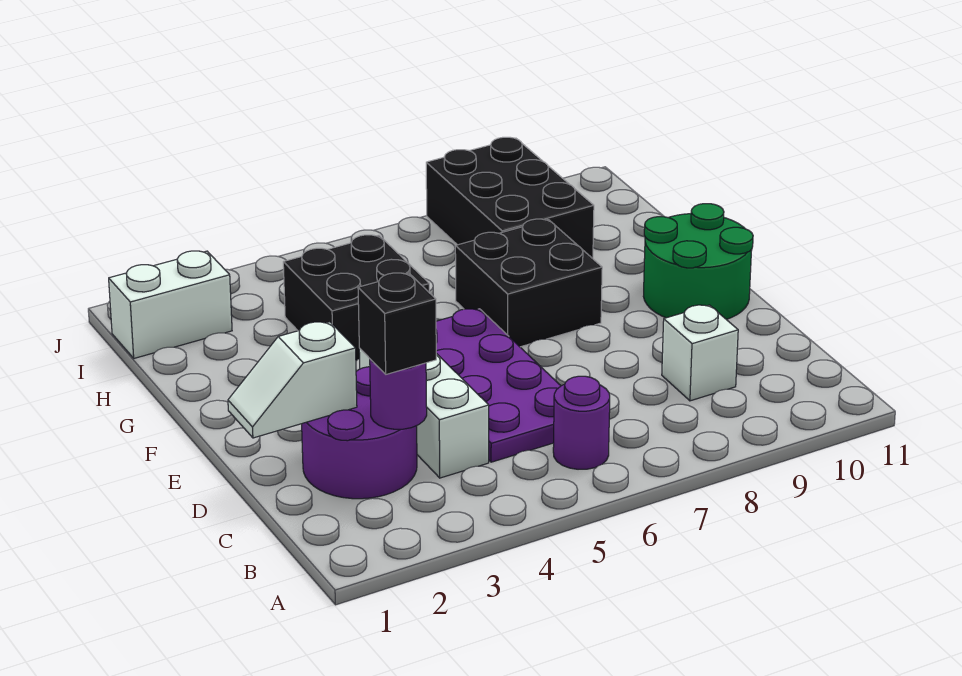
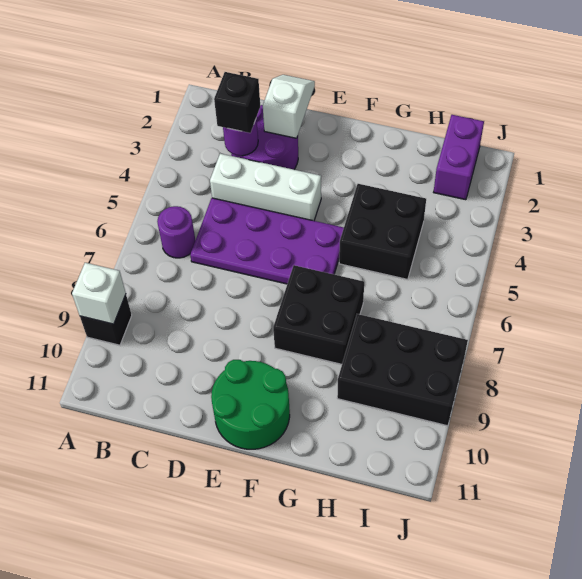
none -> black 1x1 brick [80,295,132,345]
white 1x1 brick [662,305,738,401] -> white 1x1 brick moved to [72,263,126,324]
white 1x2 brick [109,251,232,358] -> purple 1x2 brick [434,115,484,200]

